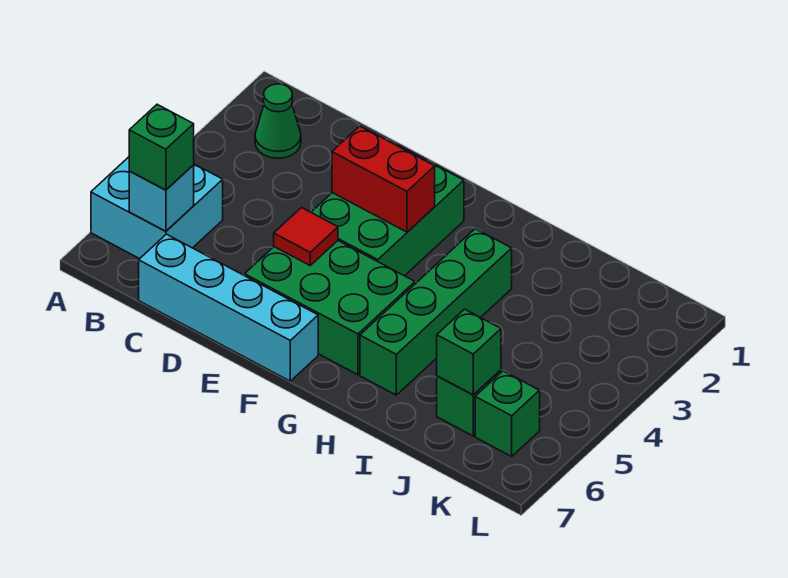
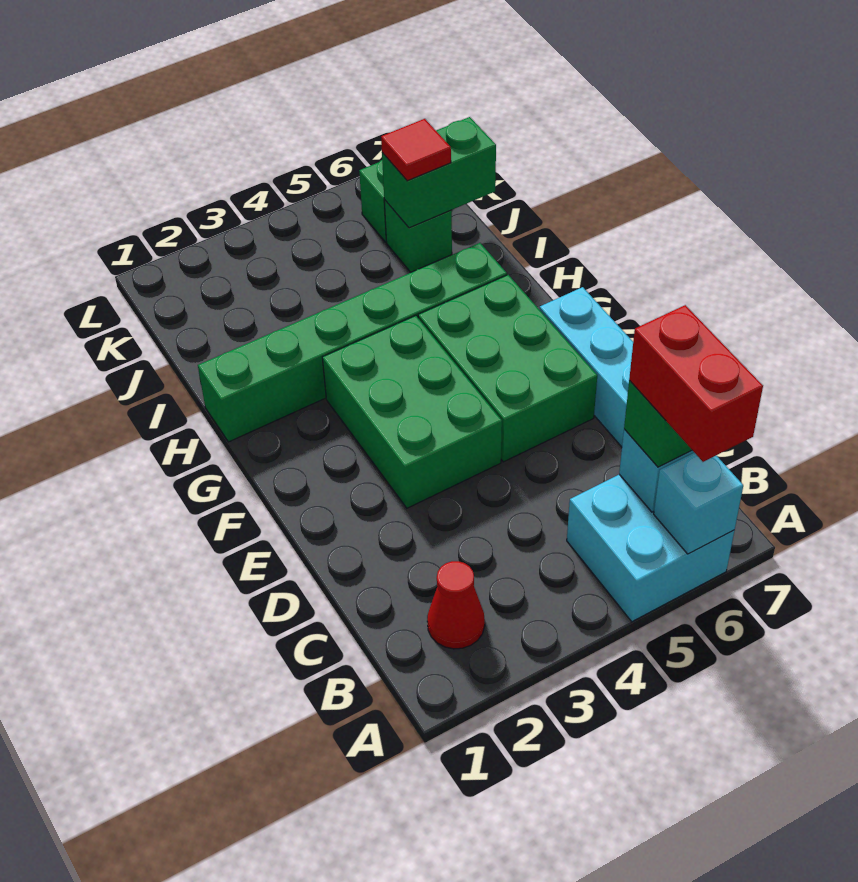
none -> cyan 1x1 brick [654,453,743,554]
green 1x1 cone [255,84,301,158] -> red 1x1 cone [427,561,485,649]
green 2x3 brick [311,141,464,276] -> green 2x3 brick turned to [322,316,502,508]
red 1x2 brick [332,126,435,232] -> red 1x2 brick moved to [629,305,763,462]
red 1x1 tile [274,208,338,265] -> red 1x1 tile moved to [381,119,451,181]
green 1x4 brick [360,229,512,395] -> green 1x6 brick [198,243,507,442]
green 1x1 brick [437,309,501,395] -> green 1x2 brick [382,117,496,228]

